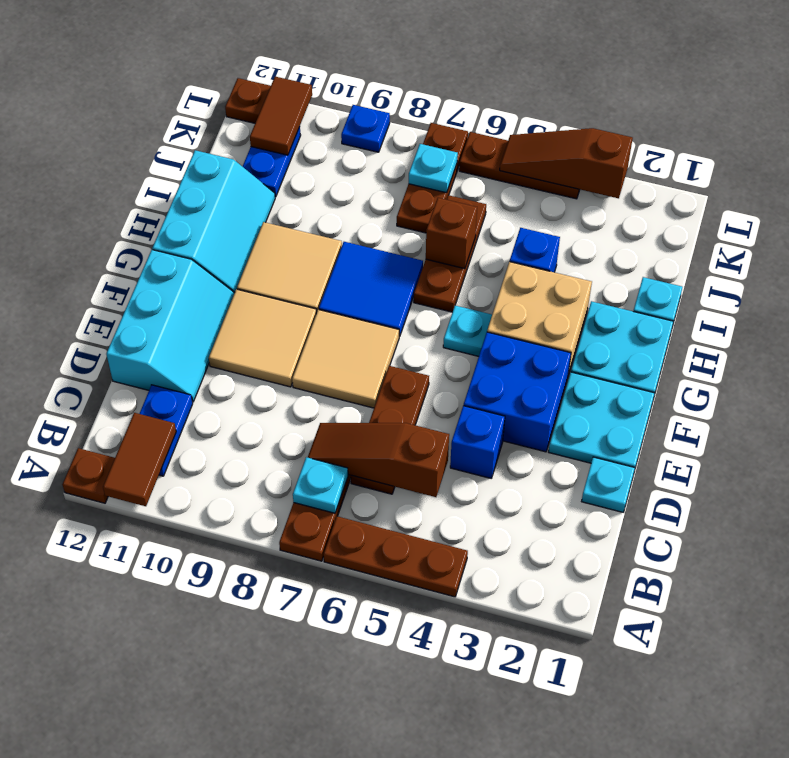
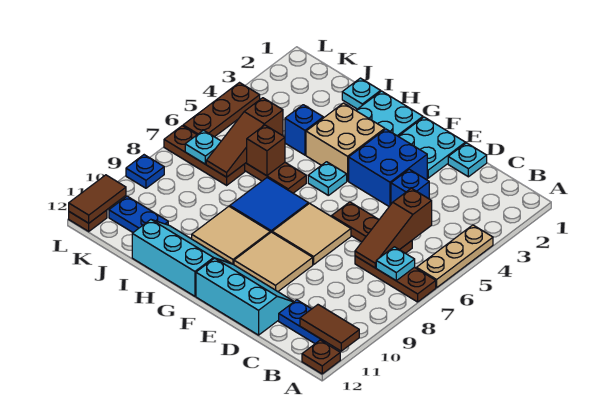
brown 1x3 plate [324,516,468,597] -> tan 1x3 plate [417,225,493,287]
brown 1x2 tile [250,77,312,155] -> brown 1x2 tile turned to [69,175,126,223]
brown 1x3 slope [500,128,633,198] -> brown 1x3 slope moved to [206,98,283,177]

